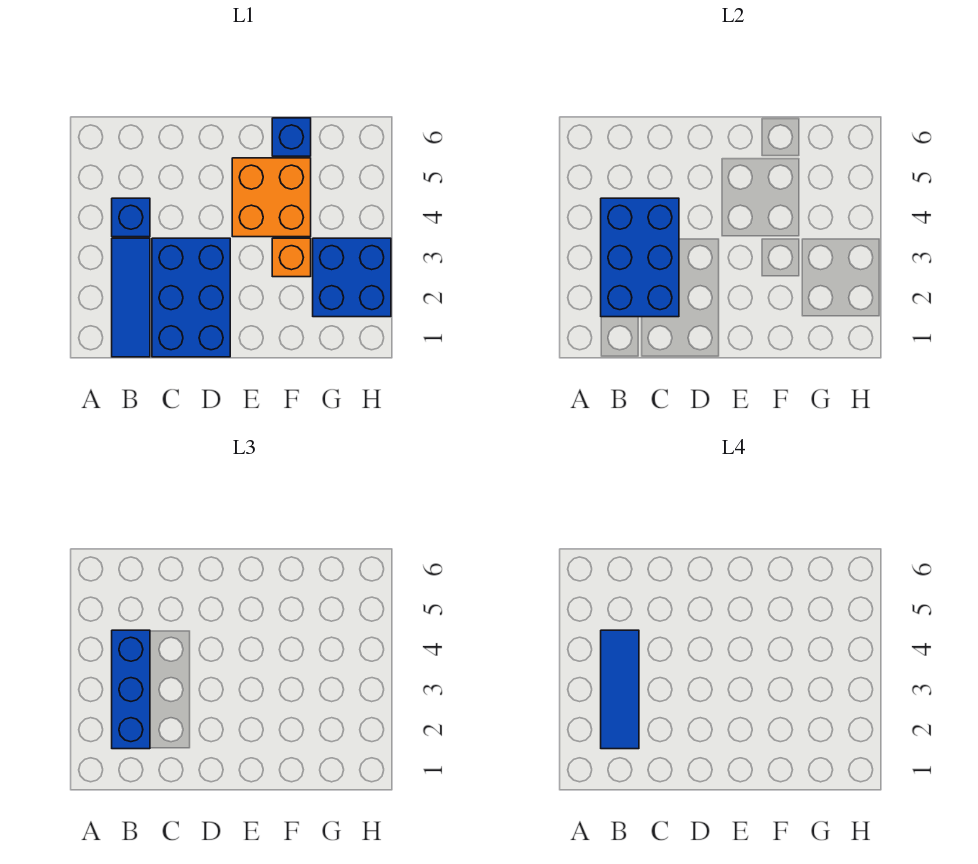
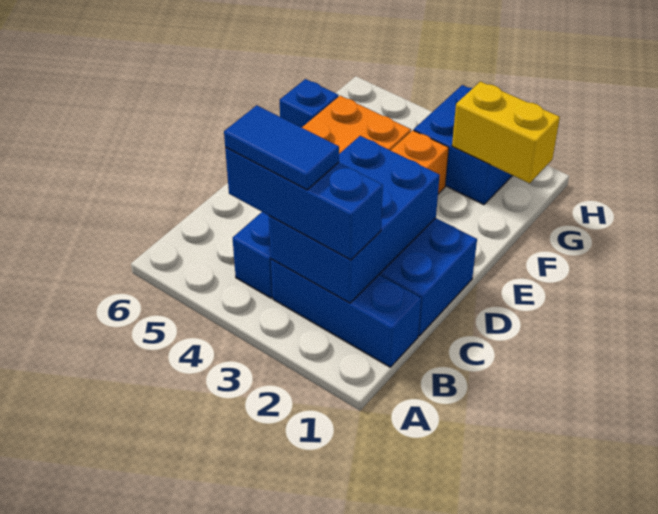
blue 1x3 tile [112,238,150,357] -> blue 1x3 brick [271,259,421,367]
blue 2x3 brick [601,198,679,317] -> blue 2x3 brick turned to [269,136,440,303]
blue 1x3 tile [601,630,639,749] -> blue 1x2 tile [224,105,339,190]
none -> yellow 1x2 brick [452,81,560,183]

